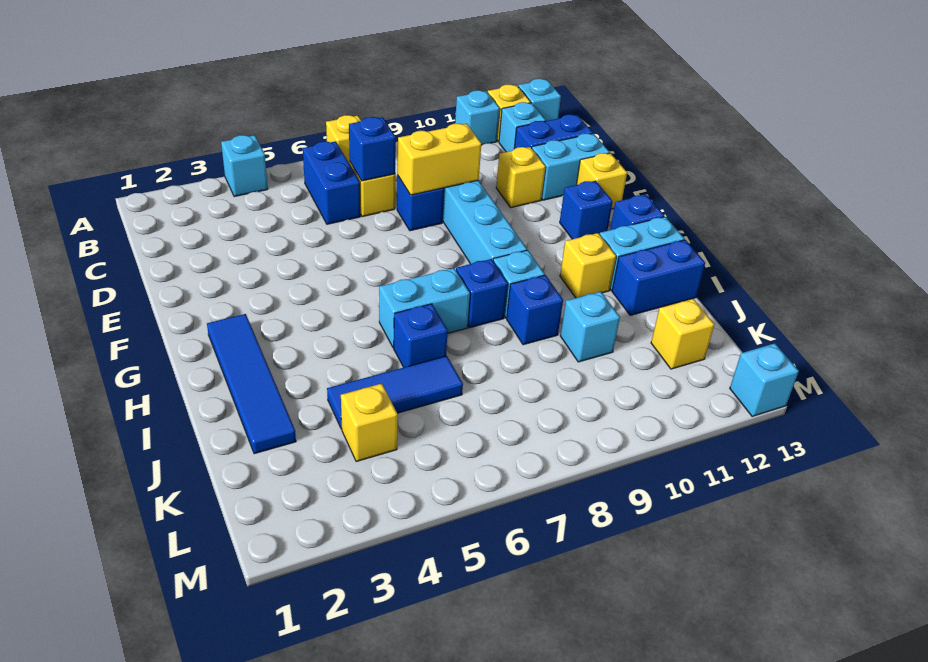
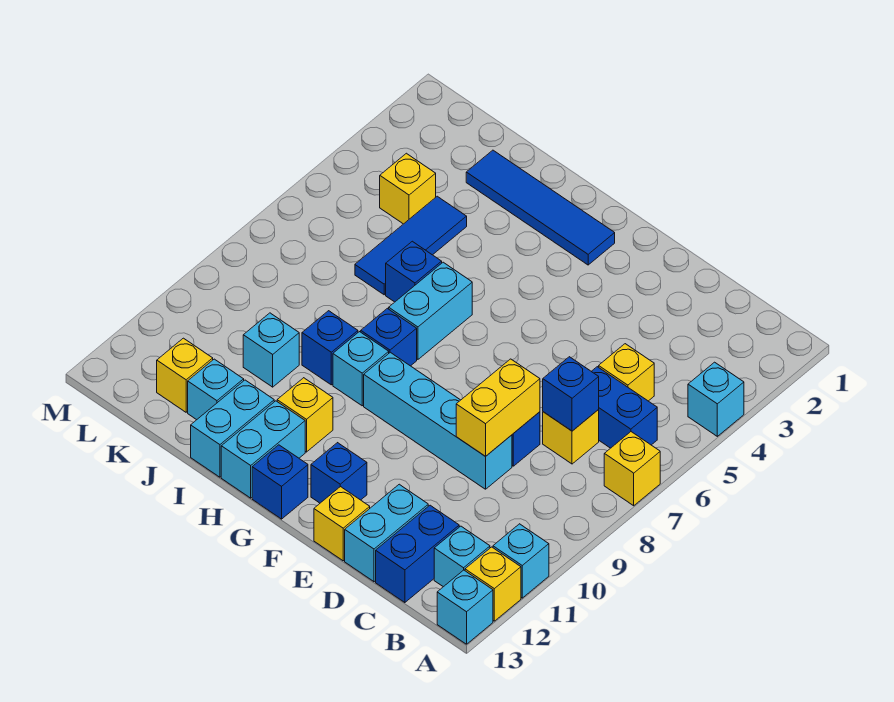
yellow 1x1 brick [496,147,545,208] -> yellow 1x1 brick moved to [599,344,654,401]
blue 1x2 brick [612,240,705,315] -> cyan 1x2 brick [191,380,274,477]
cyan 1x1 brick [730,343,799,417] -> cyan 1x1 brick moved to [188,359,244,420]

